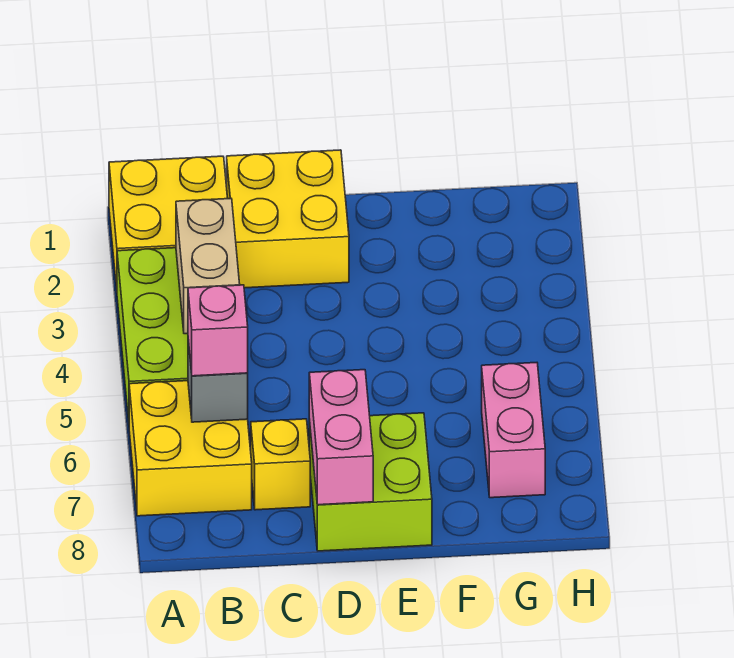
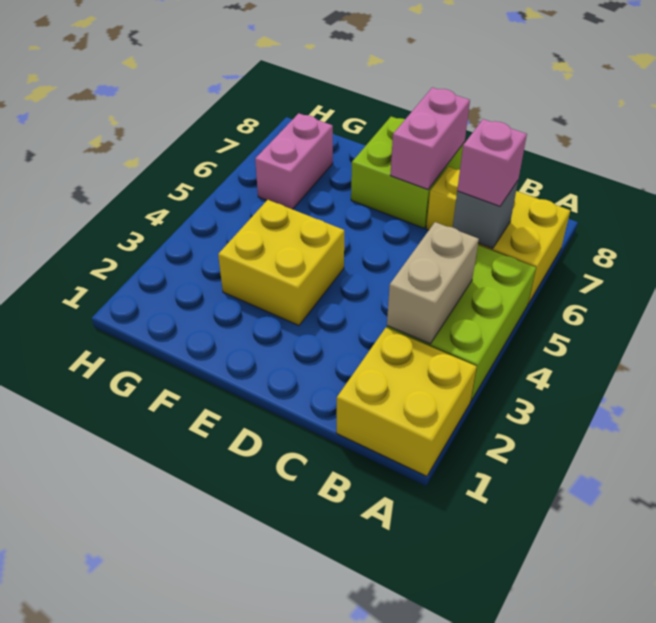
yellow 2x2 brick [227,150,349,288] -> yellow 2x2 brick moved to [218,200,344,325]

